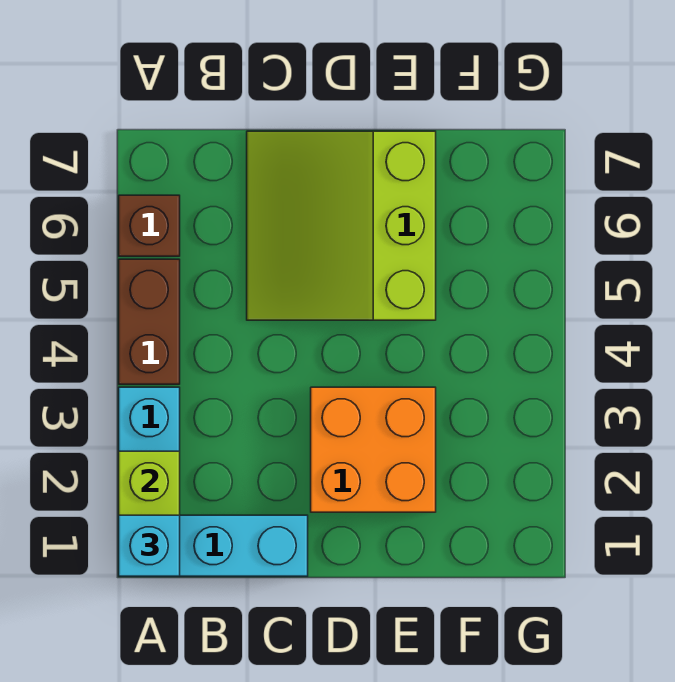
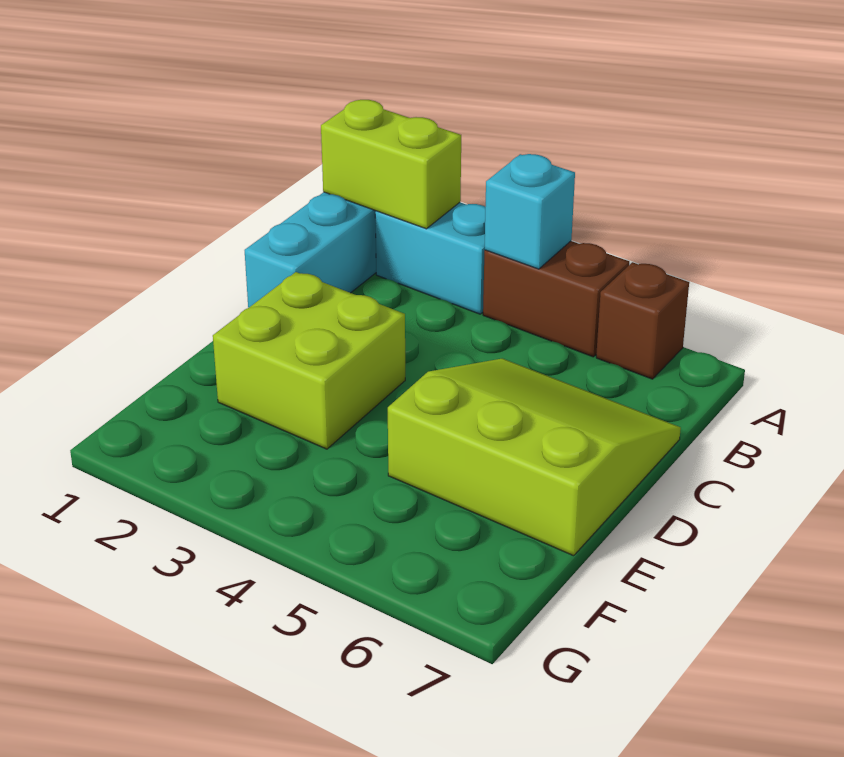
cyan 1x1 brick [119,515,180,576] -> cyan 1x1 brick moved to [485,154,575,269]
orange 2x2 brick [311,387,436,512] -> lime 2x2 brick [213,272,405,449]

